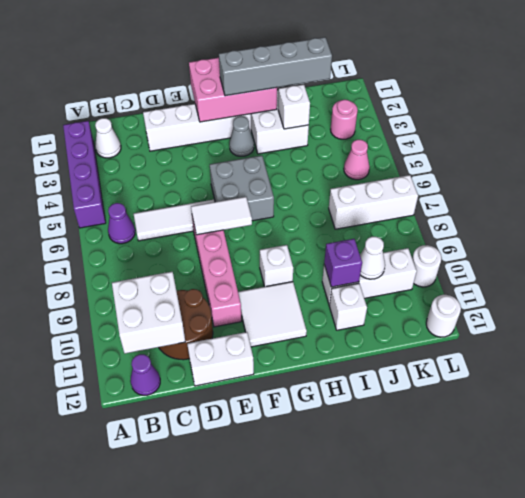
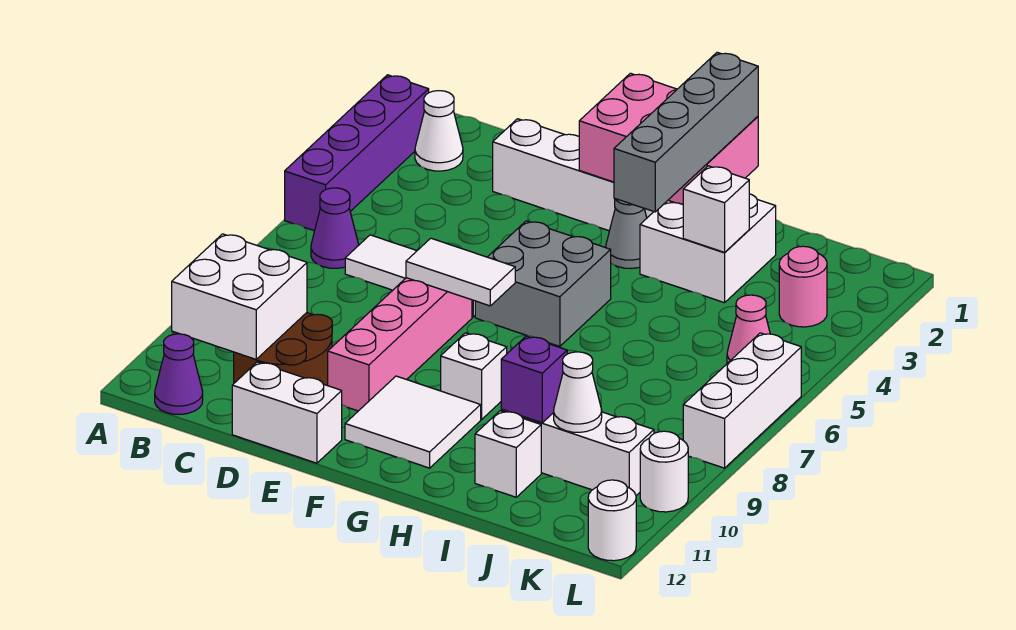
grey 1x4 brick [219,37,332,96] -> grey 1x4 brick turned to [614,52,758,212]
white 1x3 brick [329,175,418,229] -> white 1x3 brick turned to [683,333,801,468]

